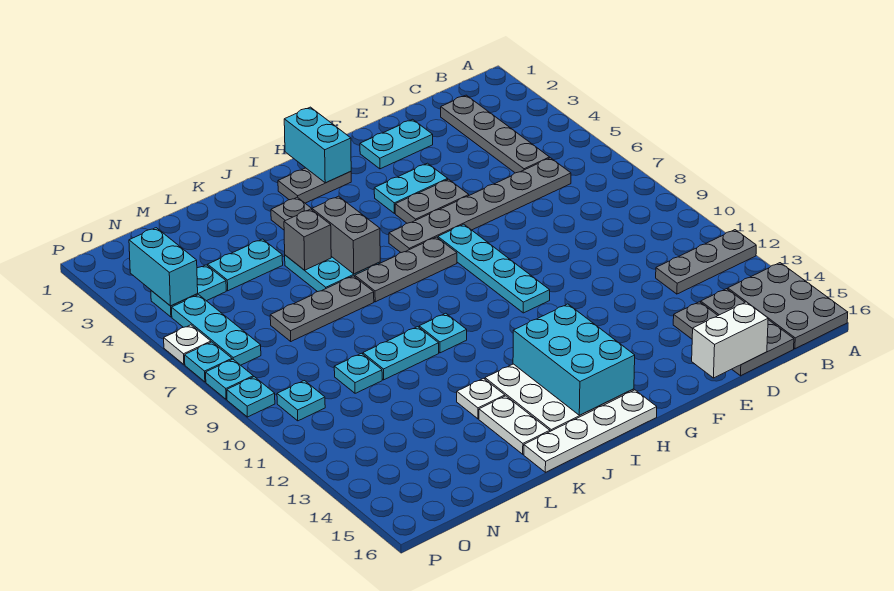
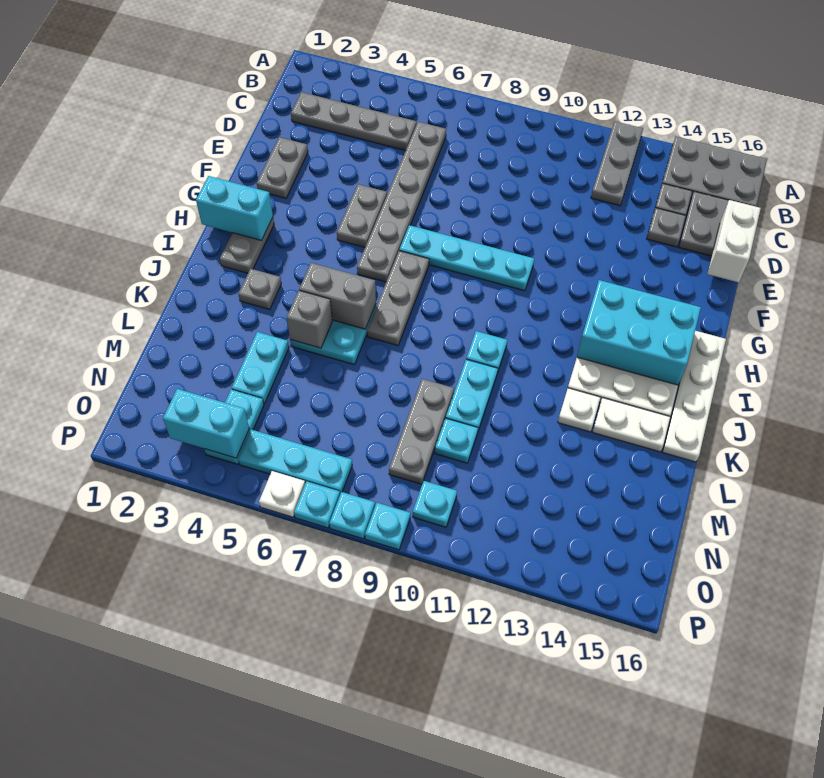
cyan 1x2 plate [360,119,433,169] -> grey 1x2 plate [257,137,308,198]
cyan 1x2 plate [374,163,448,214] -> none
grey 1x3 plate [270,276,374,341] -> grey 1x3 plate moved to [389,379,454,484]

